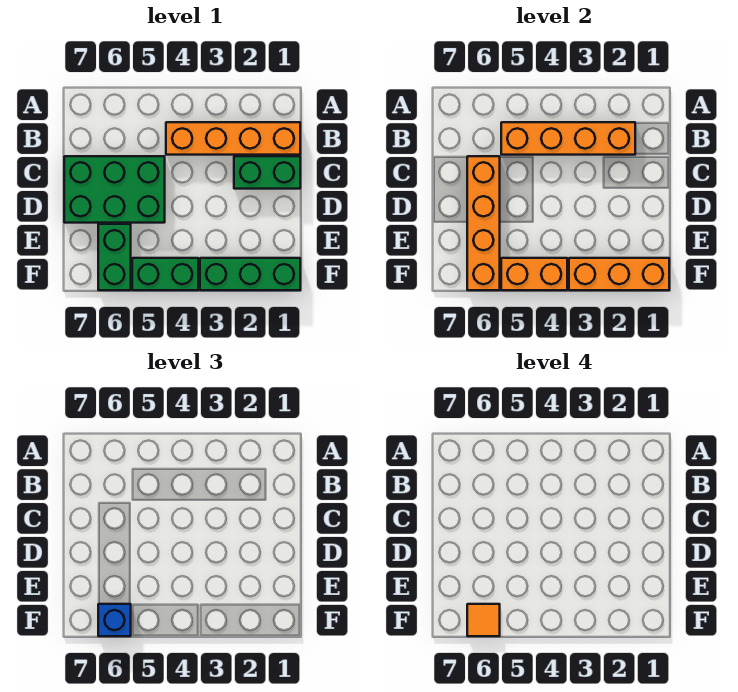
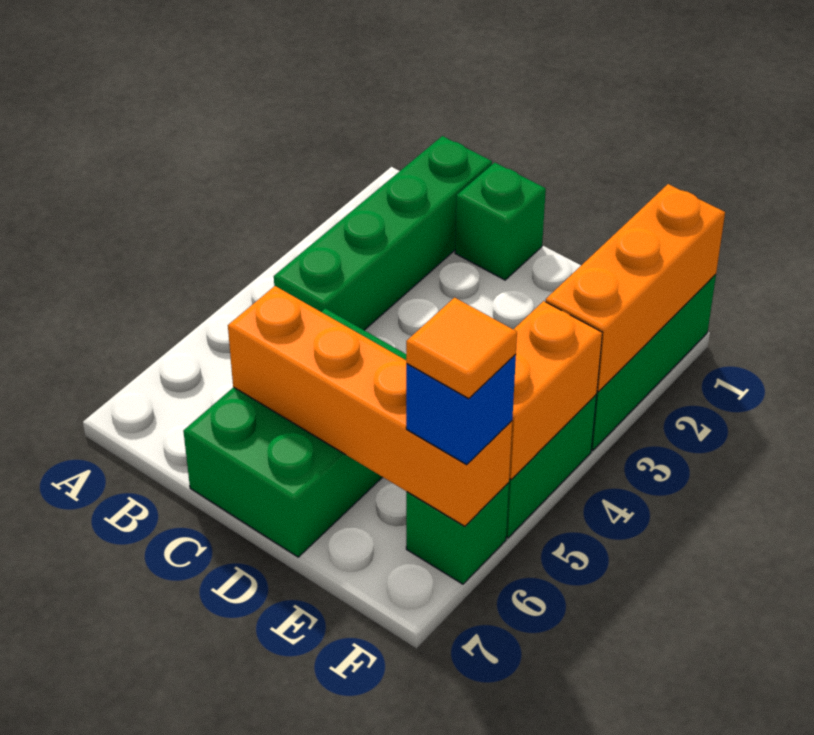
orange 1x4 brick [166,122,300,155] -> green 1x4 brick [274,136,492,330]
orange 1x4 brick [501,122,635,155] -> none
green 1x2 brick [234,156,300,189] -> green 1x1 brick [455,162,546,280]
green 1x2 brick [98,224,131,290] -> green 1x1 brick [406,483,509,584]

